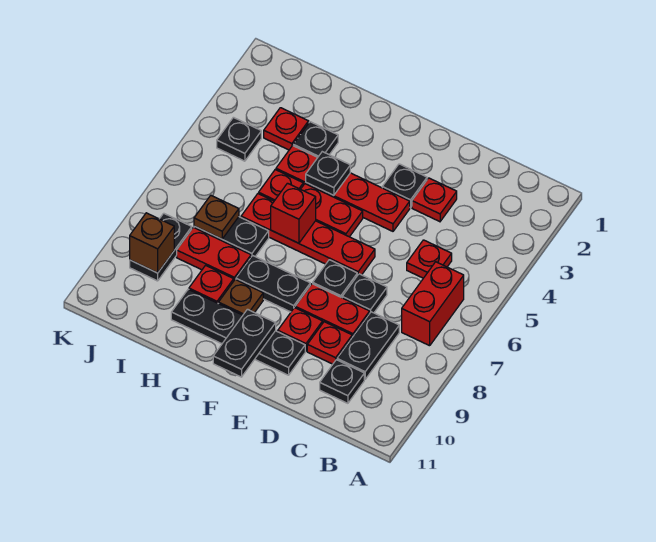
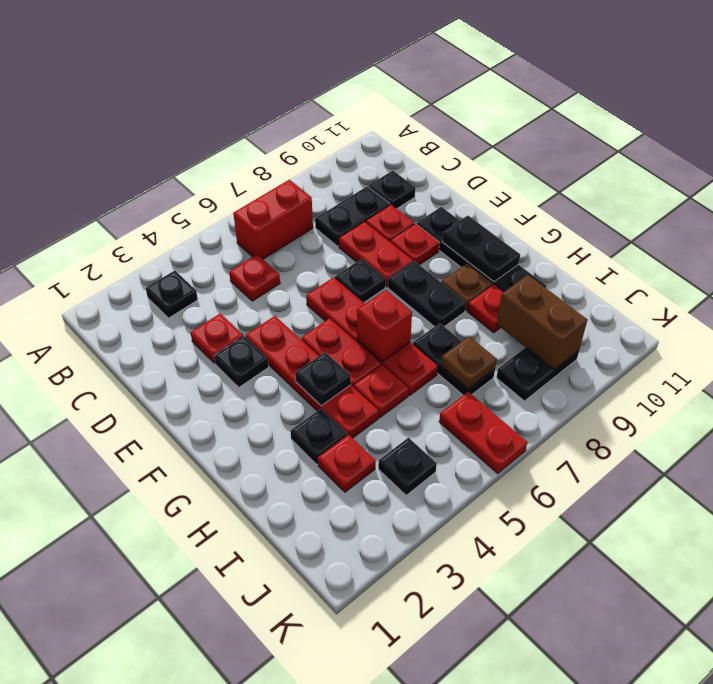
black 1x1 plate [342,274,387,313] -> black 1x1 plate moved to [146,271,198,318]
black 1x2 plate [213,309,276,377] -> black 1x2 plate turned to [442,216,520,282]
red 1x2 plate [177,227,251,280] -> red 1x2 plate moved to [439,392,527,474]
brown 1x1 brick [130,213,174,273] -> brown 1x2 brick [497,275,587,370]

